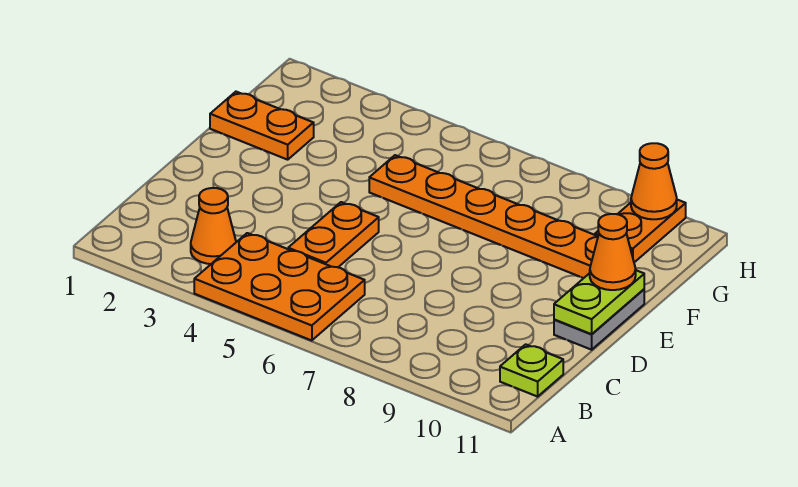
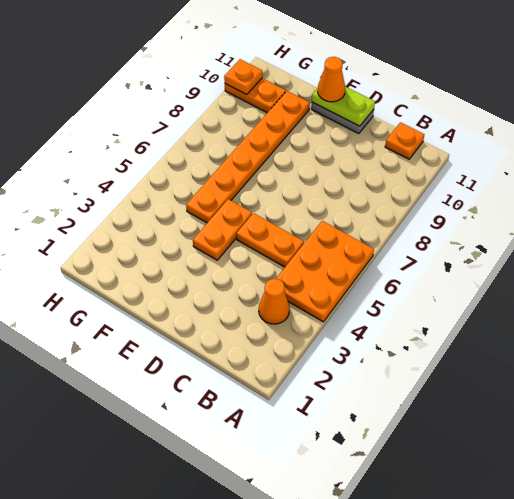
lime 1x1 plate [500,344,563,397] -> orange 1x1 plate [385,122,424,159]
orange 1x2 plate [210,92,314,160] -> orange 1x2 plate moved to [193,199,252,260]
orange 1x1 cone [631,143,677,219] -> orange 1x1 plate [224,59,262,95]

